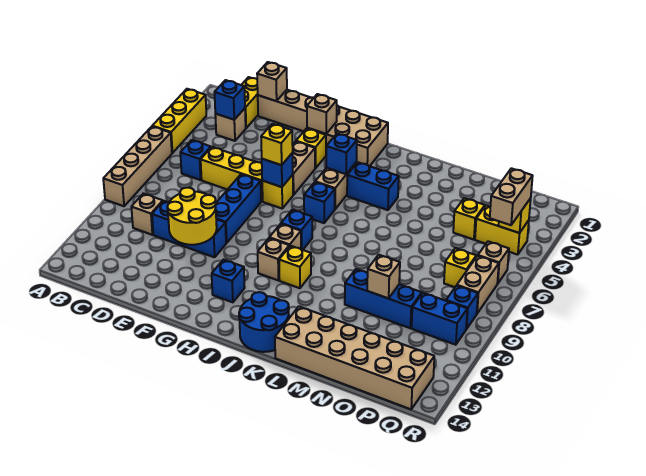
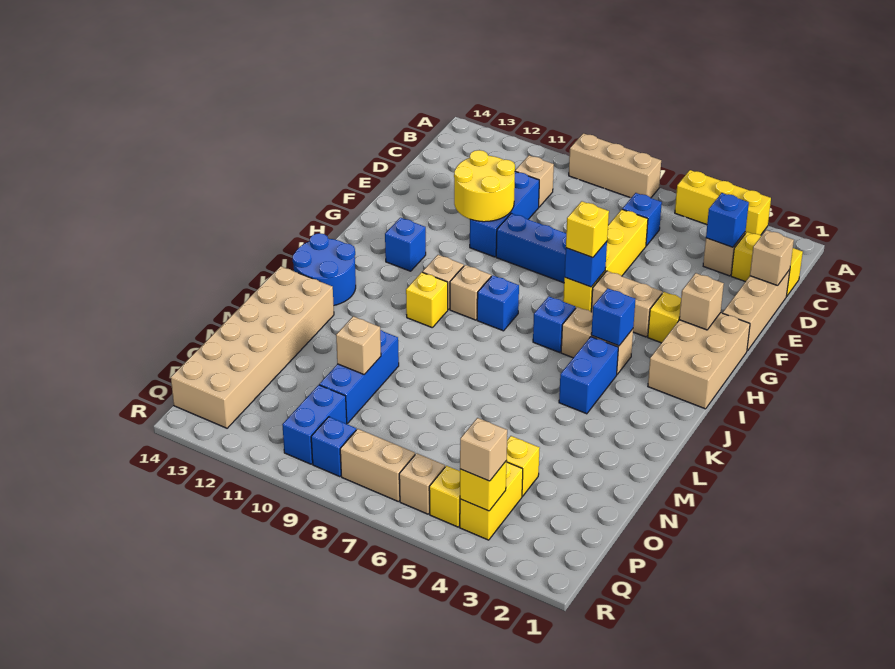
tan 1x4 brick [103,126,172,206] -> tan 1x3 brick [569,133,661,198]
yellow 1x1 brick [444,248,476,287] -> yellow 1x1 brick moved to [429,466,460,527]
tan 1x2 brick [490,168,533,225] -> tan 1x1 brick [460,418,507,481]

